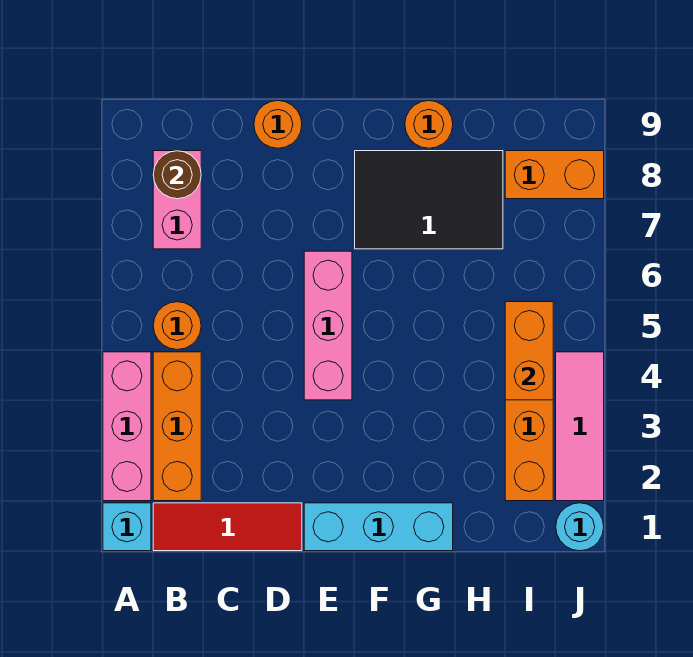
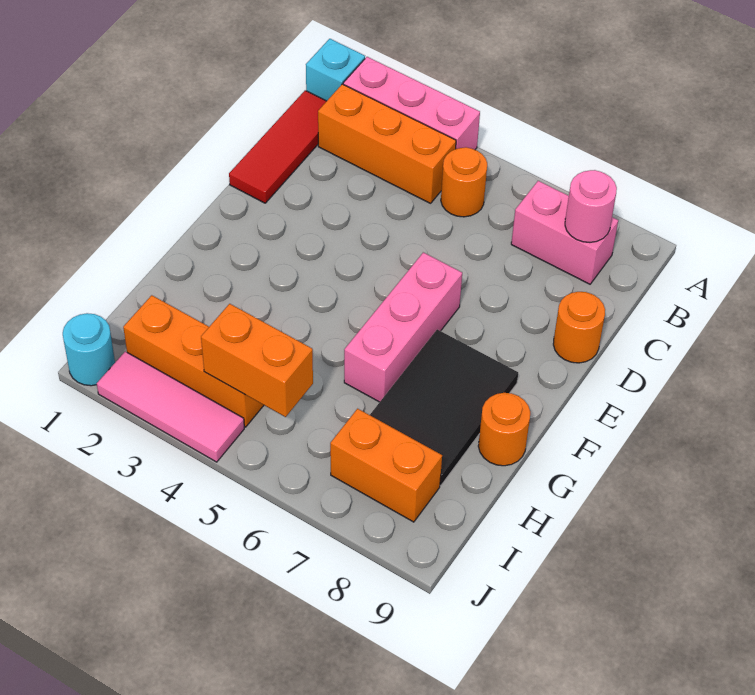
brown 1x1 round brick [153,151,201,199] -> pink 1x1 round brick [565,170,617,242]
cyan 1x3 brick [304,503,453,551] -> none
pink 1x3 brick [304,251,352,400] -> pink 1x3 brick turned to [344,252,462,402]
orange 1x2 brick [505,151,604,199] -> orange 1x2 brick turned to [330,409,442,522]

